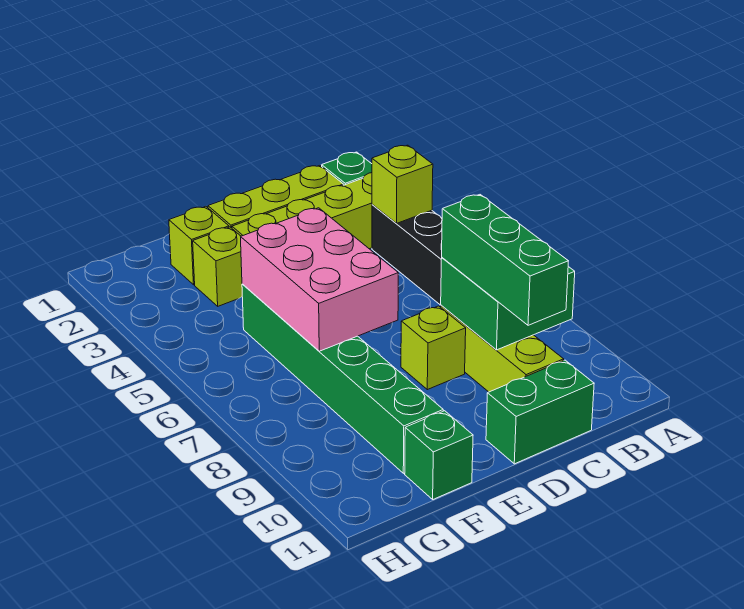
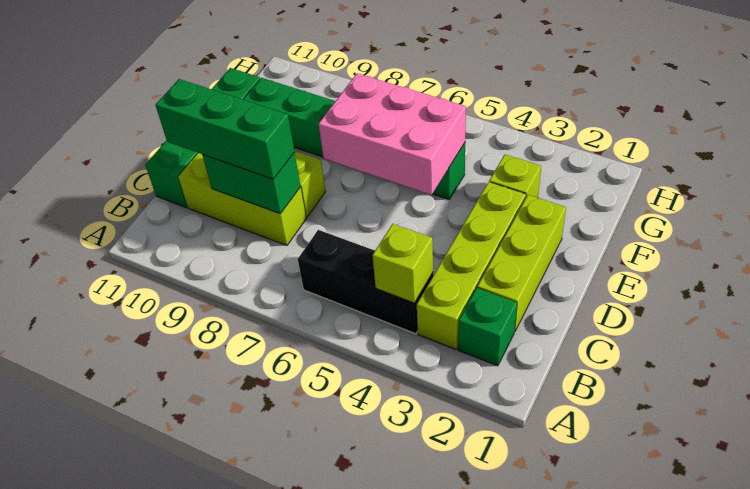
green 2x2 brick [441,258,575,350] -> green 1x2 brick [202,152,301,214]
lime 1x1 brick [169,206,229,285] -> none

